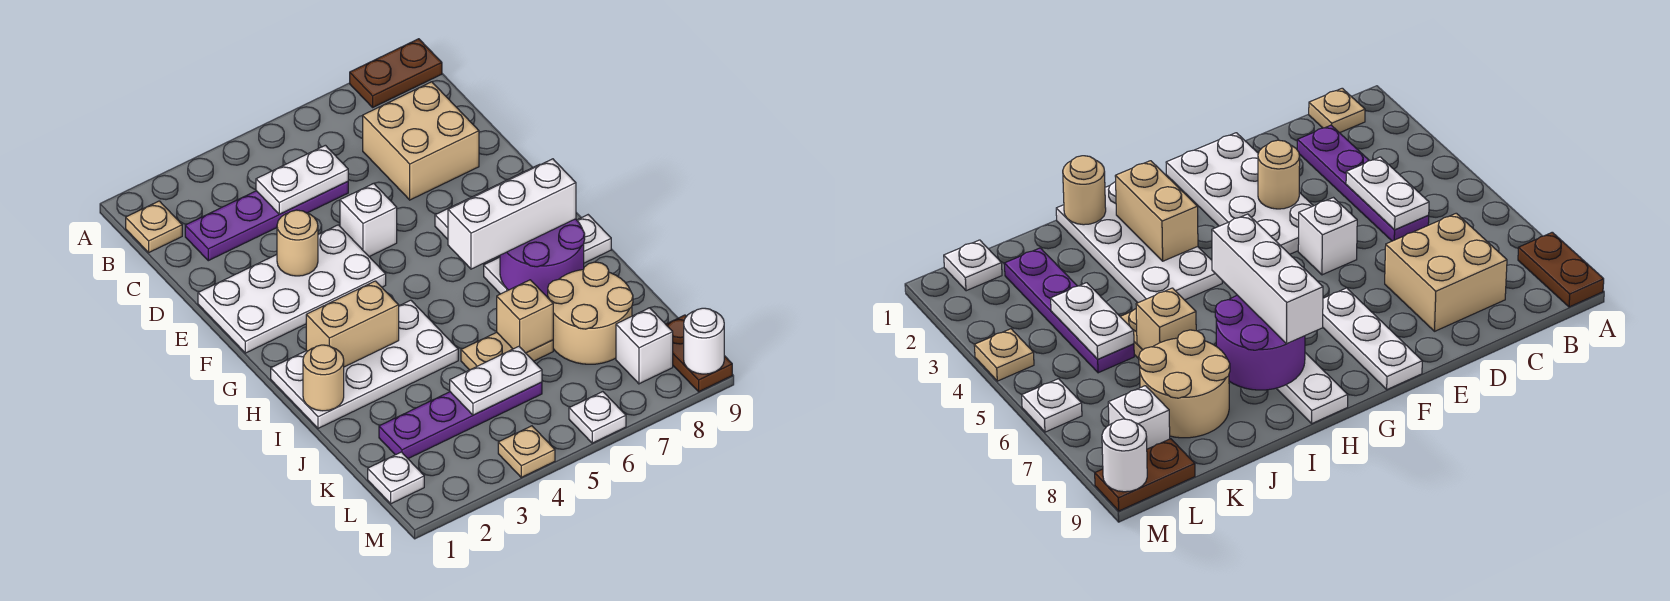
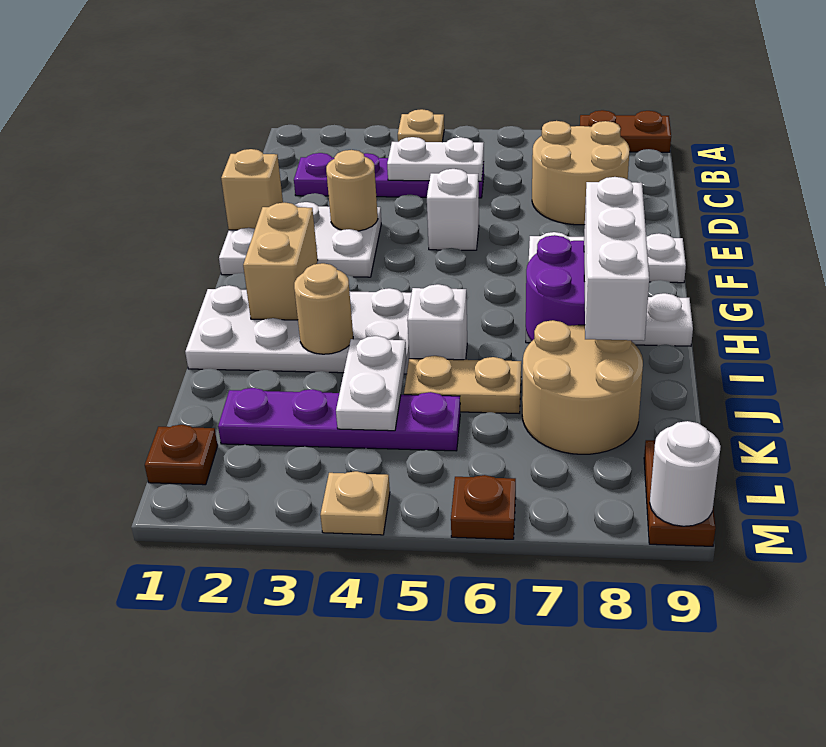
tan 1x1 plate [126,201,182,252] -> tan 1x1 plate moved to [398,109,444,142]
tan 2x2 brick [363,82,479,200] -> tan 2x2 round brick [532,121,630,225]
white 2x4 plate [198,225,386,353] -> white 2x3 plate [219,202,381,277]
tan 1x2 brick [306,281,399,367] -> tan 1x2 brick turned to [243,202,318,320]
white 1x3 brick [448,159,576,269] -> white 1x3 brick turned to [584,177,649,341]
tan 1x1 round brick [303,345,344,411] -> tan 1x1 round brick moved to [294,263,353,354]
tan 1x1 brick [497,280,553,353] -> tan 1x1 brick moved to [221,149,283,230]
white 1x2 plate [450,346,542,415] -> white 1x2 plate turned to [336,336,406,431]
white 1x1 plate [368,452,424,504] -> brown 1x1 plate [145,425,218,485]
white 1x1 brick [616,308,673,384] -> white 1x1 brick moved to [407,284,467,360]
white 1x1 plate [569,392,626,443] -> brown 1x1 plate [451,475,516,539]

